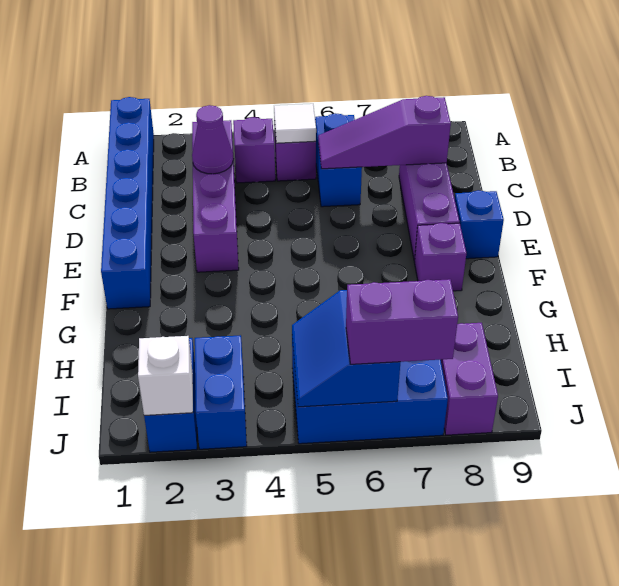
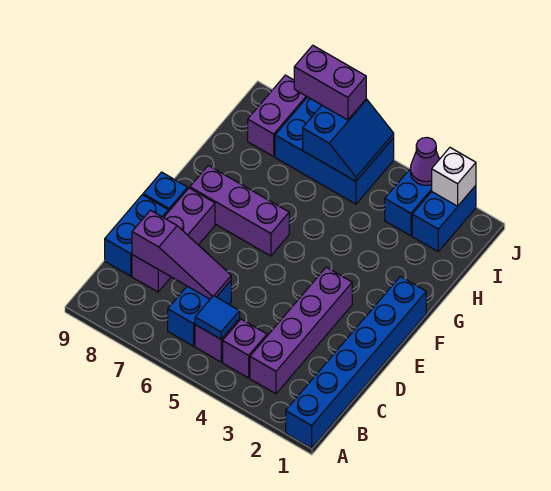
white 1x1 tile [274,104,316,143] -> blue 1x1 tile [195,296,240,339]
purple 1x1 cone [192,105,233,174] -> purple 1x1 cone moved to [410,138,439,185]
none -> blue 1x2 brick [105,195,168,276]
purple 1x1 brick [414,223,466,291] -> purple 1x3 brick [190,166,289,256]

